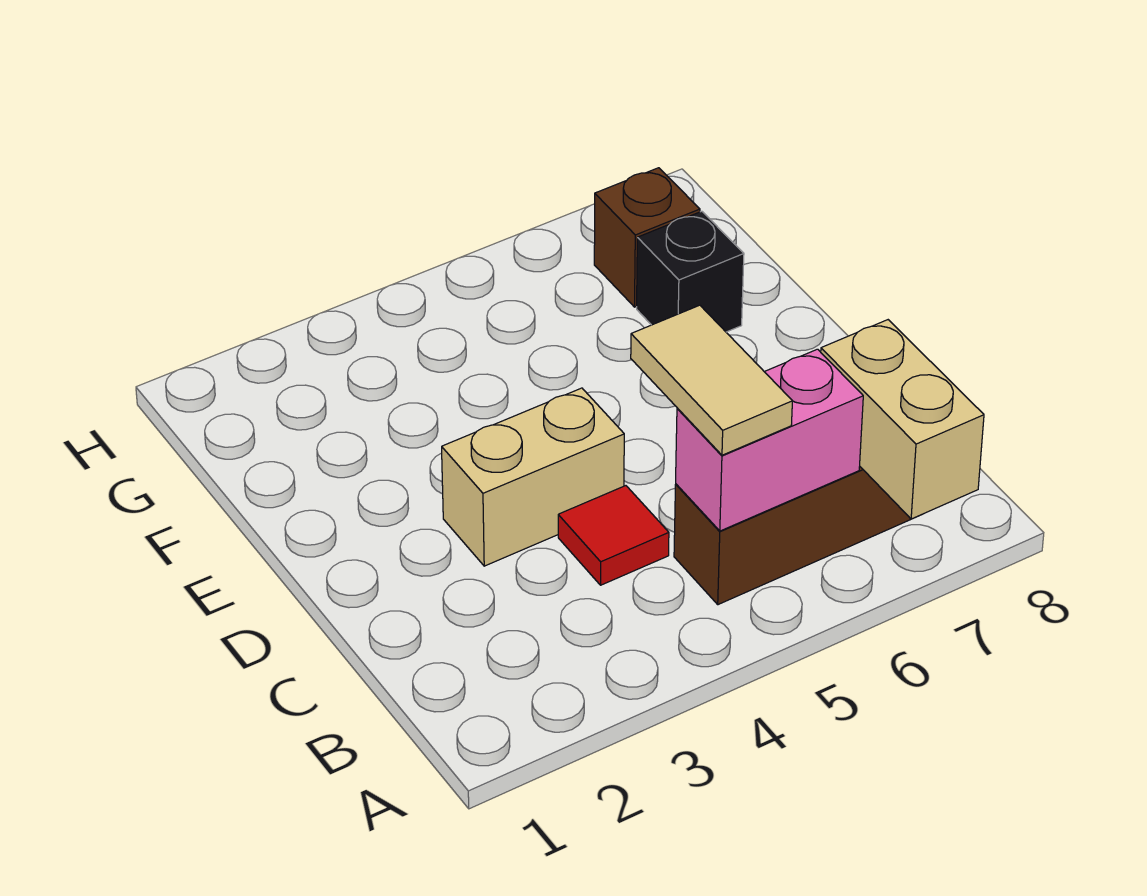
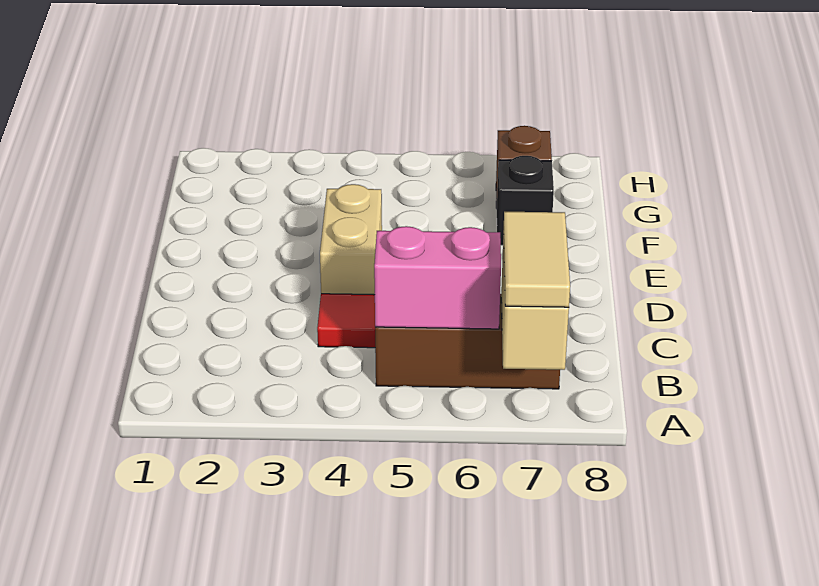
tan 1x2 tile [631,305,792,455] -> tan 1x2 tile moved to [503,212,570,307]
tan 1x2 brick [442,388,624,566] -> tan 1x2 brick turned to [320,184,382,295]

